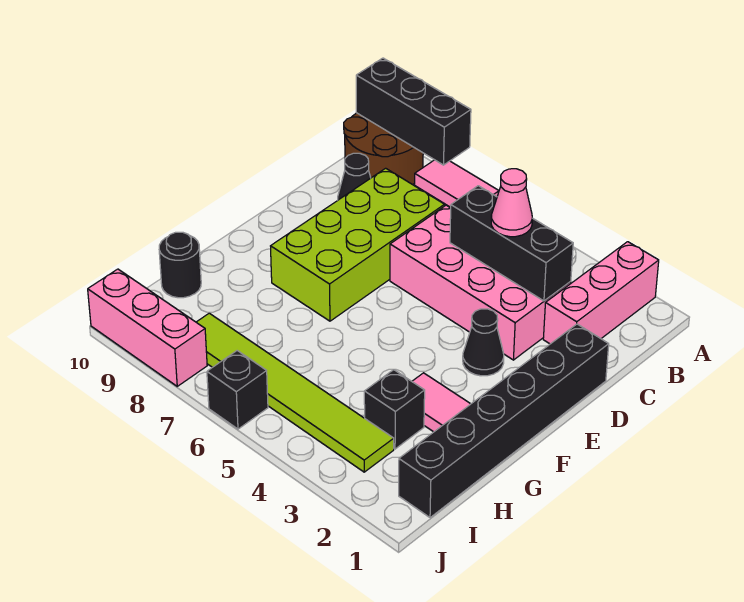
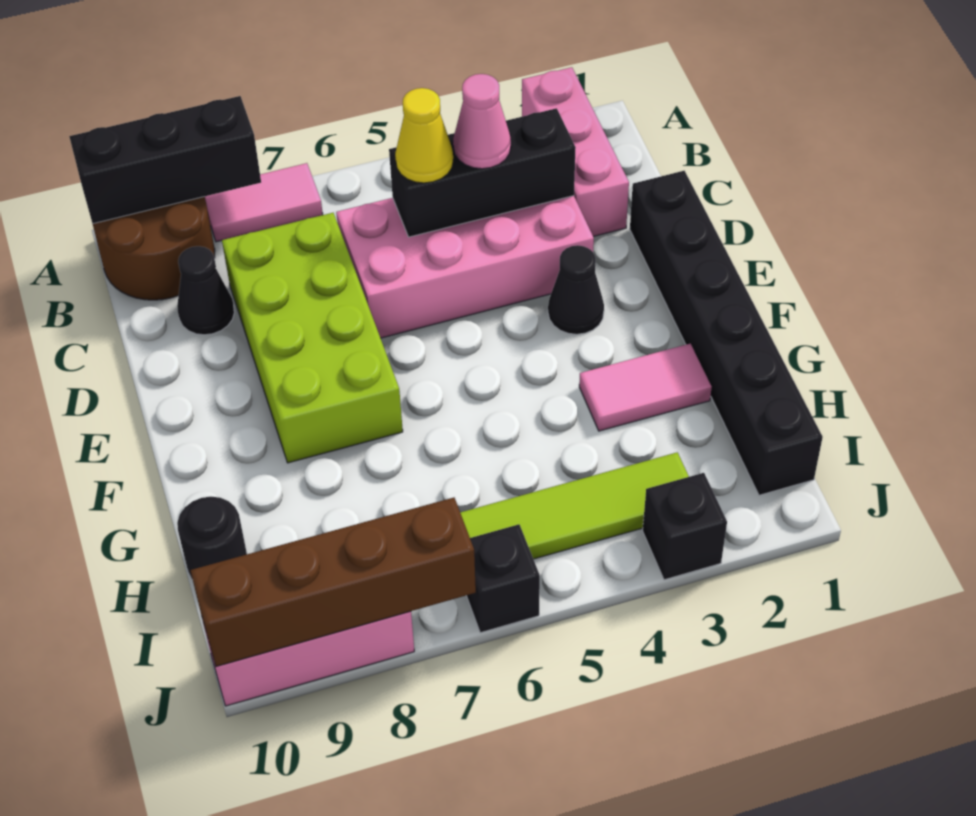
none -> yellow 1x1 cone [395,88,453,183]
black 1x1 brick [364,370,425,449] -> black 1x1 brick moved to [643,473,727,580]
none -> brown 1x4 brick [190,498,476,666]

